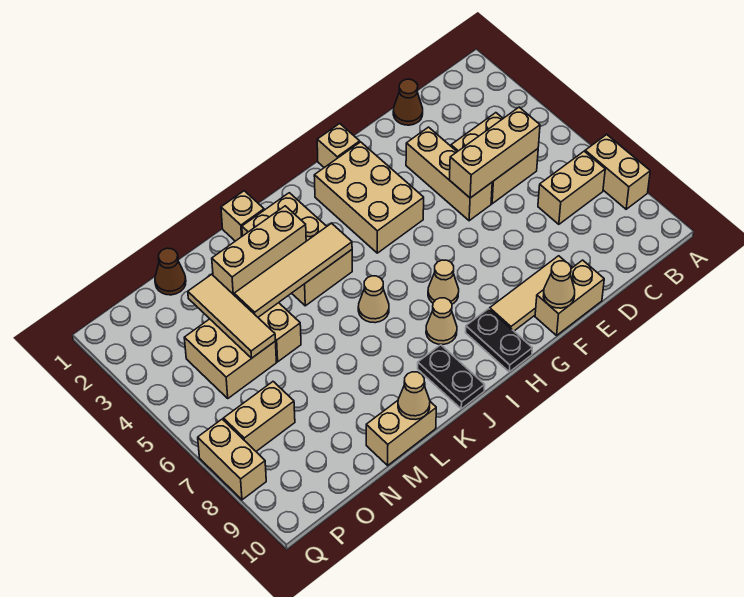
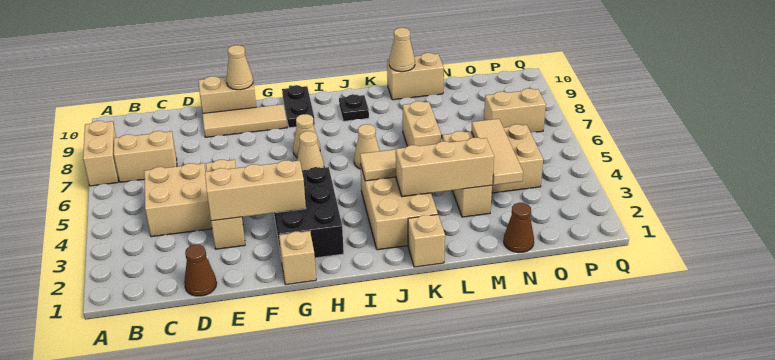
tan 1x3 brick [449,107,540,198] -> tan 1x3 brick moved to [205,160,306,221]
tan 2x3 brick [314,142,424,253] -> black 2x3 brick [274,167,344,258]
tan 1x1 cone [426,298,457,344] -> tan 1x1 cone moved to [297,131,324,170]
black 1x2 plate [418,345,485,409] -> black 1x1 plate [339,94,369,121]
tan 1x2 brick [198,419,266,500] -> tan 1x2 brick moved to [403,101,441,146]

